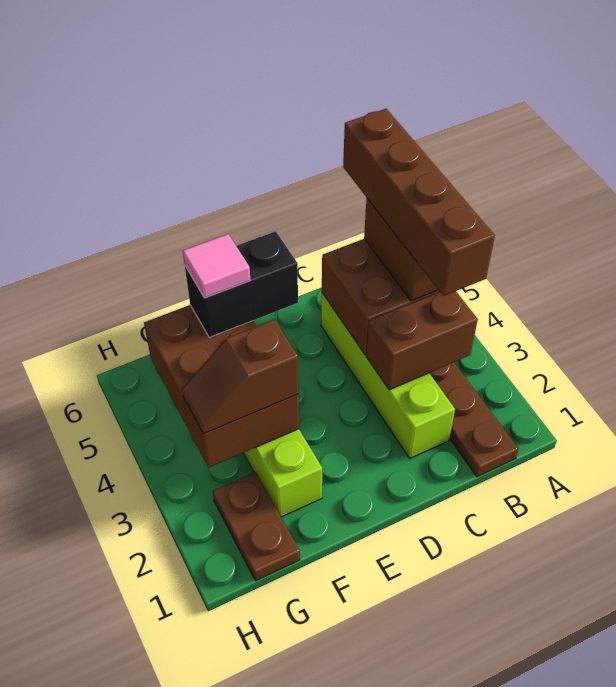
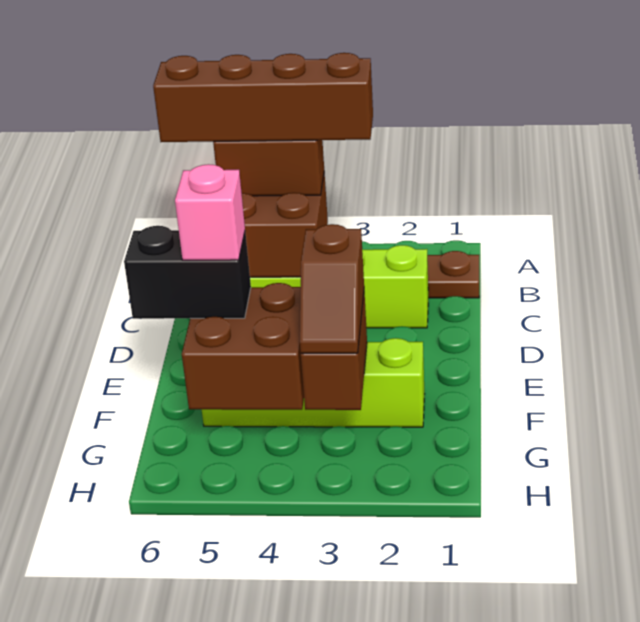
brown 1x2 brick [366,291,478,390] -> none
black 1x2 brick [185,231,298,338] -> black 1x2 brick turned to [124,226,251,319]
pink 1x1 tile [183,234,250,298] -> pink 1x1 brick [175,164,245,260]
brown 1x2 plate [213,472,300,581] -> none

